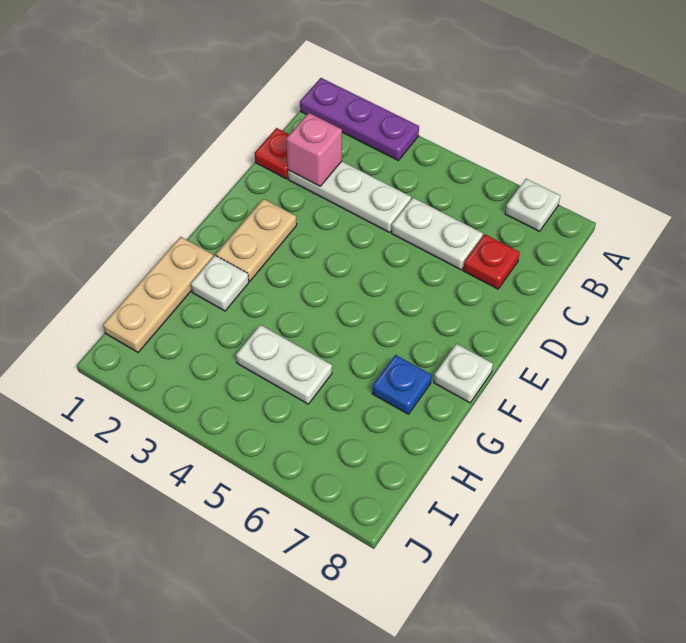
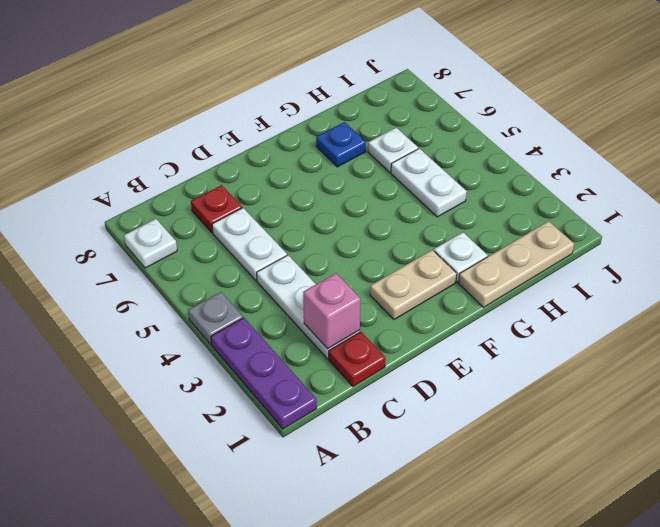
none -> grey 1x1 plate [188,292,243,345]
white 1x1 plate [434,344,493,403] -> white 1x1 plate moved to [368,128,418,172]

